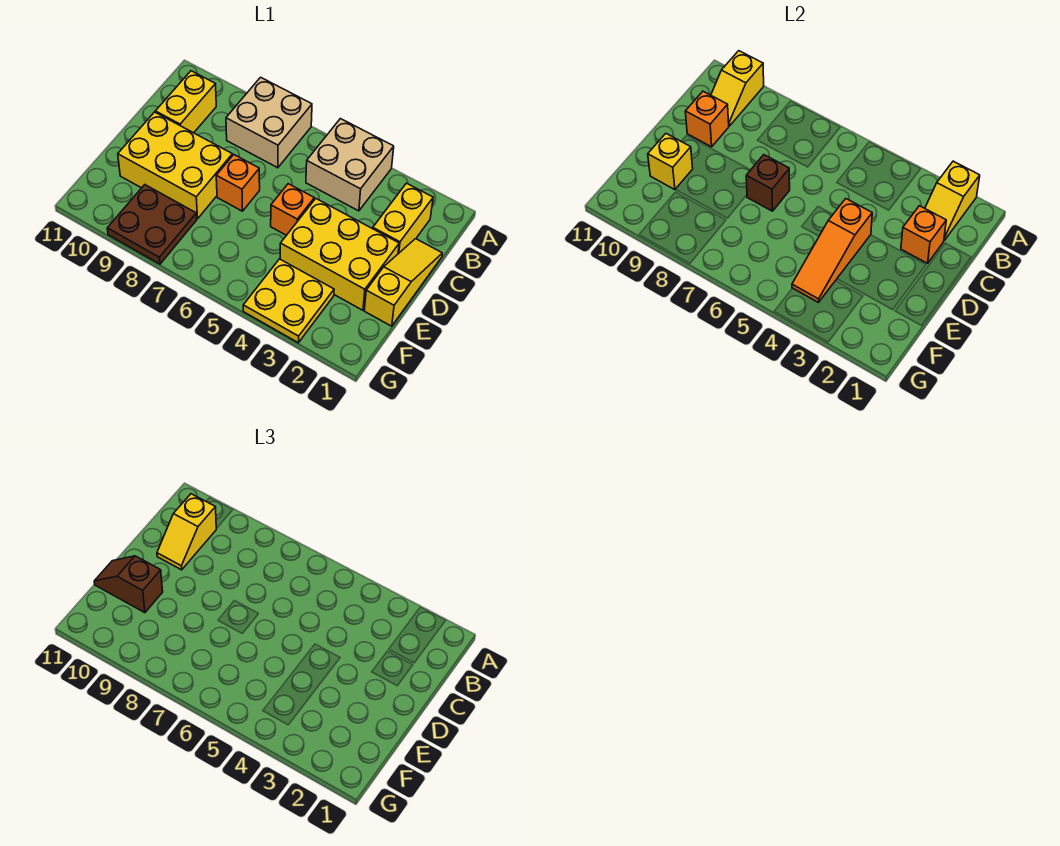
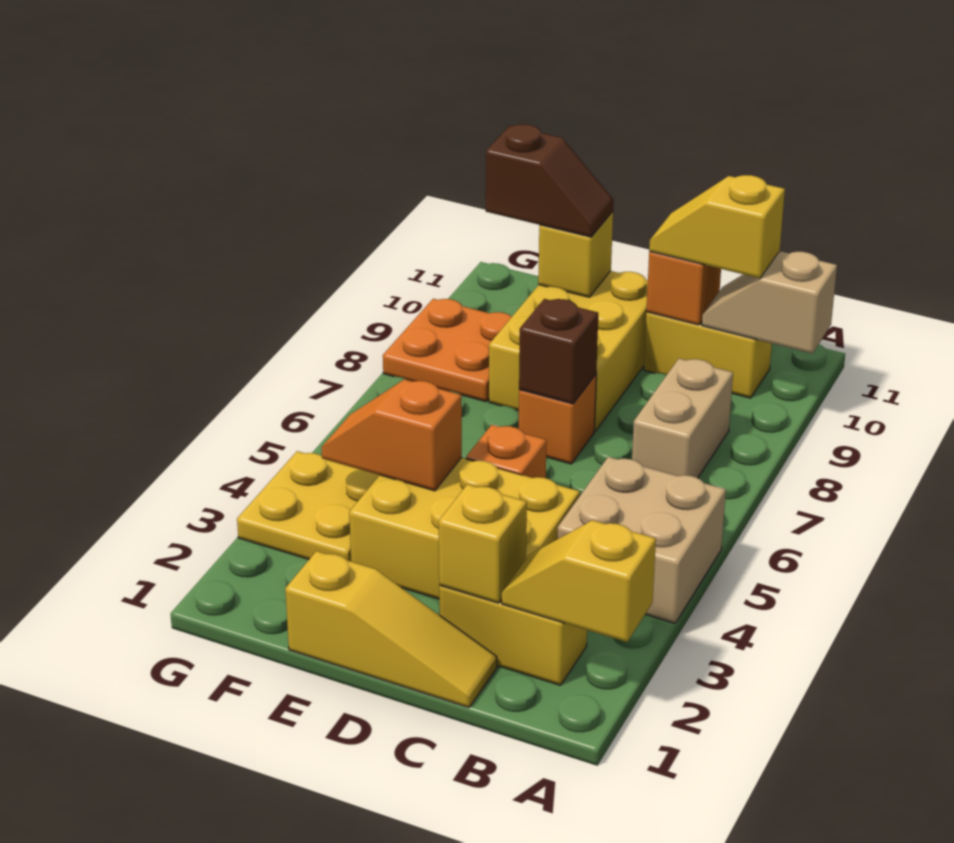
tan 2x2 brick [226,77,312,168] -> tan 1x2 brick [632,358,733,478]
yellow 1x2 slope [711,51,764,126] -> tan 1x2 slope [702,252,837,354]
orange 1x1 brick [901,206,946,263] -> yellow 1x1 brick [439,484,527,603]
yellow 2x3 brick [280,199,399,310] -> yellow 2x3 brick turned to [349,458,580,599]
orange 1x3 slope [792,199,872,303] -> orange 1x2 slope [322,379,462,491]
brown 1x2 slope [94,556,163,613] -> brown 1x2 slope turned to [486,124,614,237]
brown 2x2 plate [107,185,197,264] -> orange 2x2 plate [383,299,512,402]

